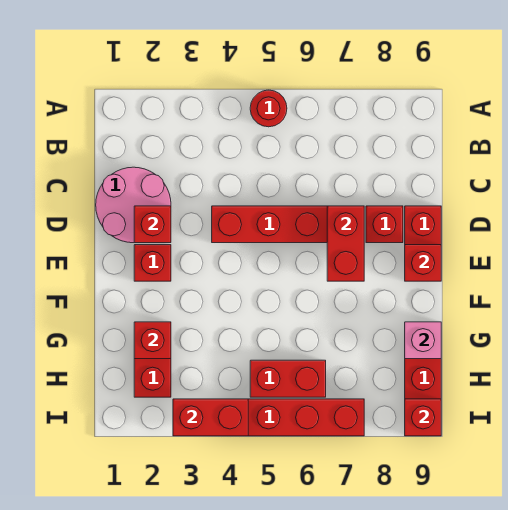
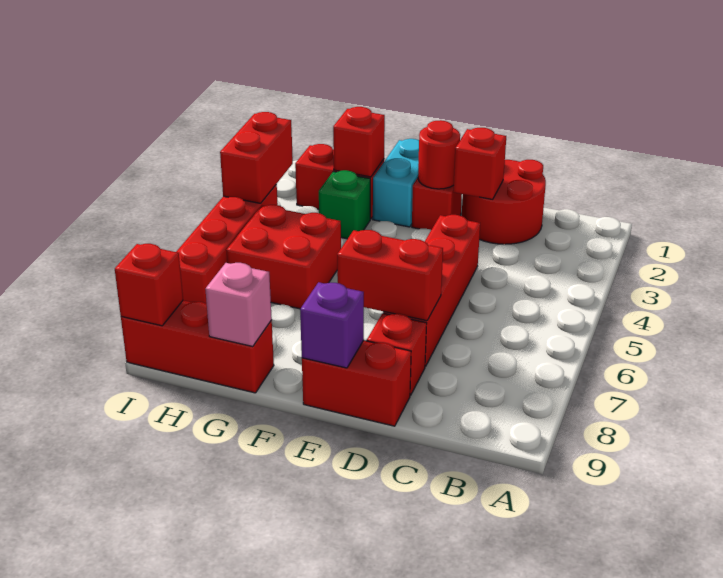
red 1x1 round brick [250,90,287,127] -> red 1x1 round brick moved to [418,120,460,189]
pink 2x2 round brick [96,167,171,243] -> red 2x2 round brick [462,160,546,244]
red 1x1 brick [405,245,441,281] -> purple 1x1 brick [300,282,364,368]
none -> cyan 1x2 brick [373,139,419,227]
none -> green 1x1 brick [319,170,370,239]
red 1x2 brick [250,360,326,397] -> red 2x2 brick [226,205,341,309]

